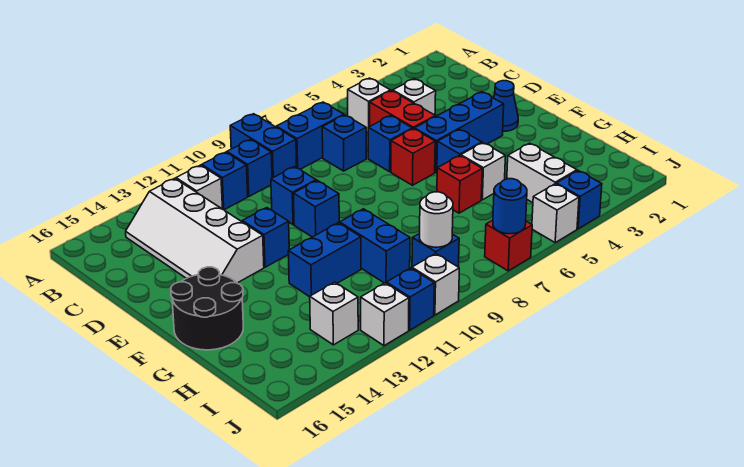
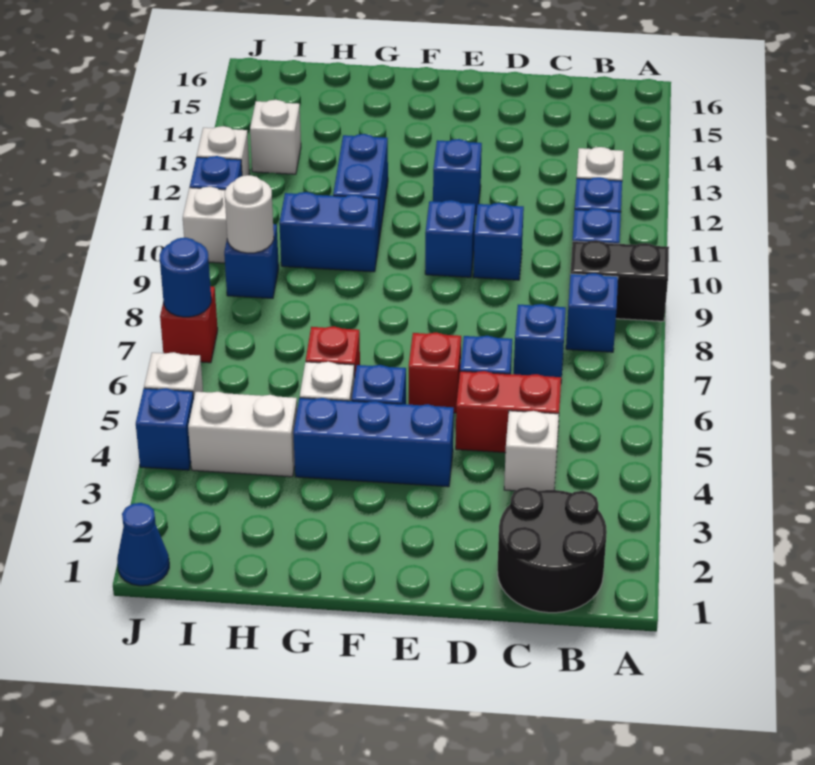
blue 1x2 brick [230,114,297,178] -> black 1x2 brick [570,240,669,321]
white 1x1 brick [348,78,391,132] -> none
blue 1x2 brick [276,102,344,169] -> blue 1x1 brick [566,273,618,352]
white 2x4 slope [126,178,264,283] -> none
blue 1x1 cone [494,81,518,131] -> blue 1x1 cone moved to [117,503,169,586]
blue 1x3 brick [414,92,504,172] -> blue 1x3 brick turned to [293,398,454,487]
black 2x2 round brick [171,267,243,350] -> black 2x2 round brick moved to [498,487,607,613]

